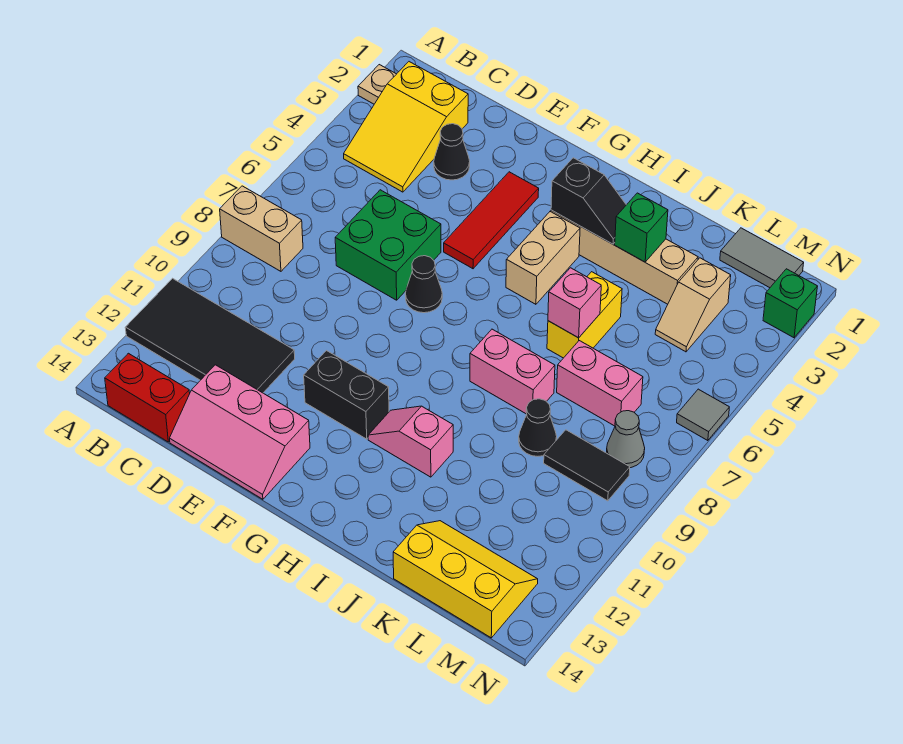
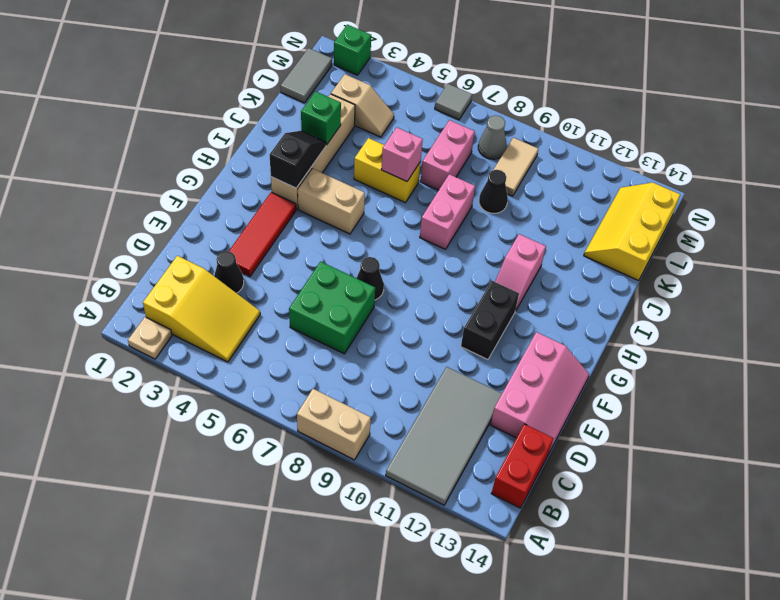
tan 1x2 brick [220,186,303,271] -> tan 1x2 brick turned to [297,389,371,460]
black 2x4 tile [125,278,295,393] -> grey 2x4 tile [386,367,502,505]
red 1x3 tile [444,172,539,269] -> red 1x3 tile turned to [229,192,296,276]
black 1x2 tile [544,430,630,501] -> tan 1x2 tile [493,138,538,196]

